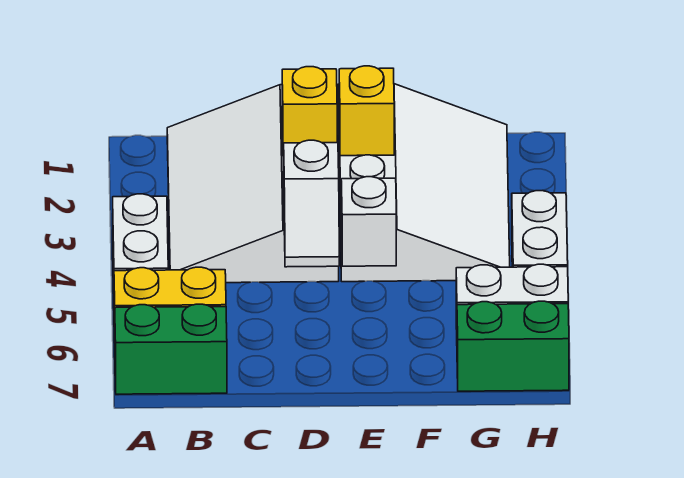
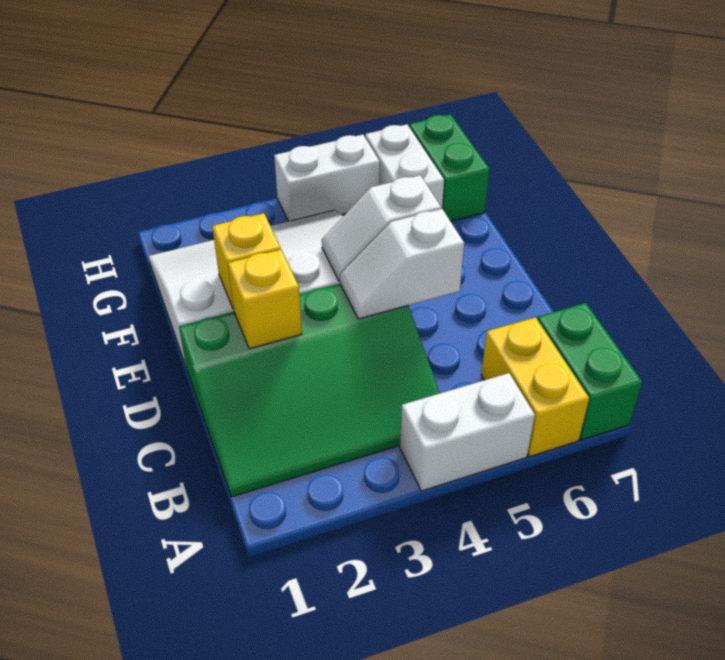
white 3x4 slope [167,85,339,283] -> green 3x4 slope [179,284,440,497]
white 1x2 slope [284,140,339,267] -> white 1x2 slope turned to [340,209,464,319]

